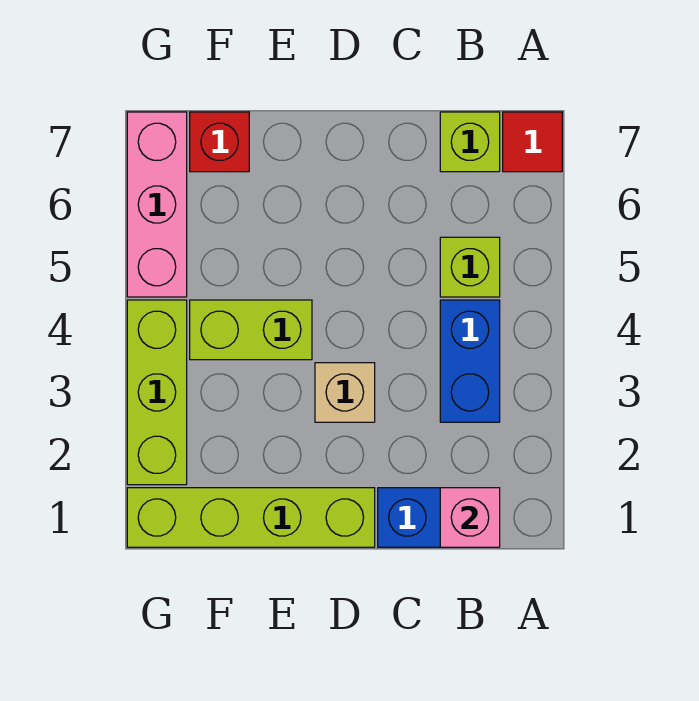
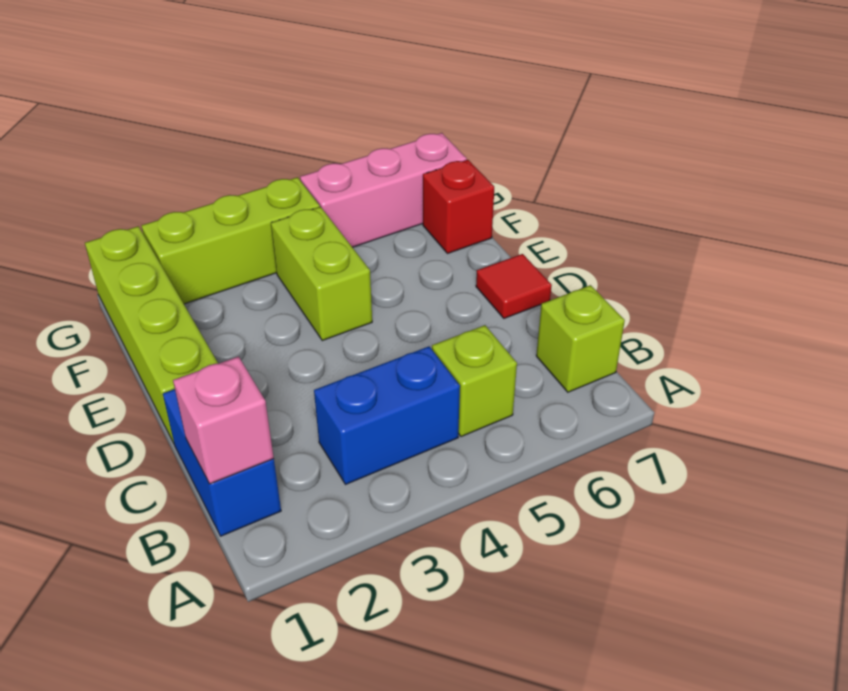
red 1x1 tile [503,112,562,172] -> red 1x1 tile moved to [476,254,552,318]
tan 1x1 brick [315,363,375,422] -> none

